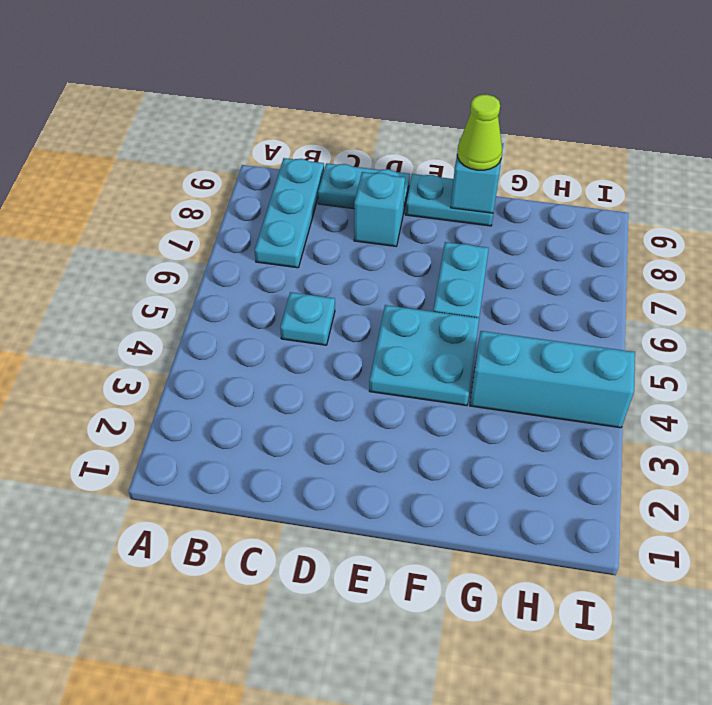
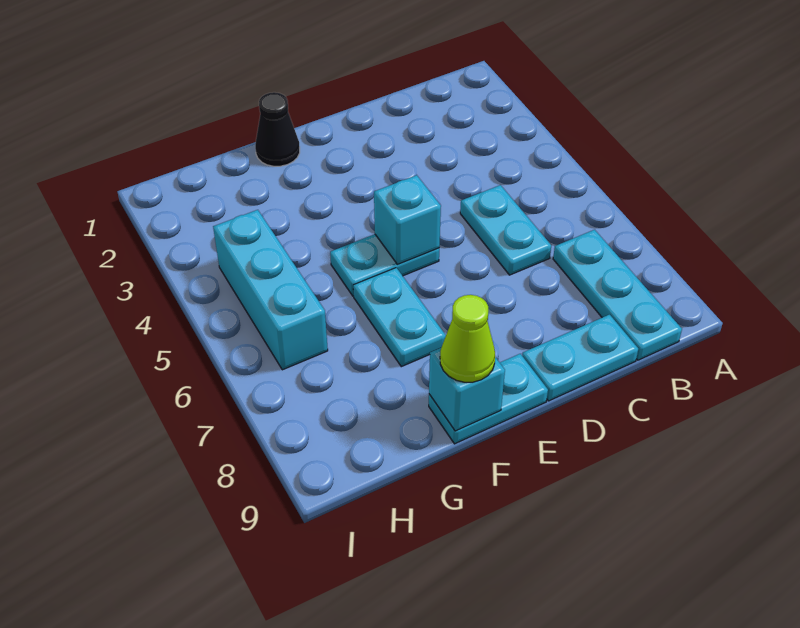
cyan 1x1 plate [280,292,335,345] -> cyan 1x2 plate [460,185,551,275]
cyan 1x1 brick [354,172,405,246] -> cyan 1x1 brick moved to [374,175,441,264]
cyan 2x2 plate [369,305,479,406] -> cyan 1x2 plate [330,234,439,296]
none -> black 1x1 cone [255,92,300,166]
cyan 1x3 brick [470,331,635,428] -> cyan 1x3 brick turned to [213,210,328,370]

